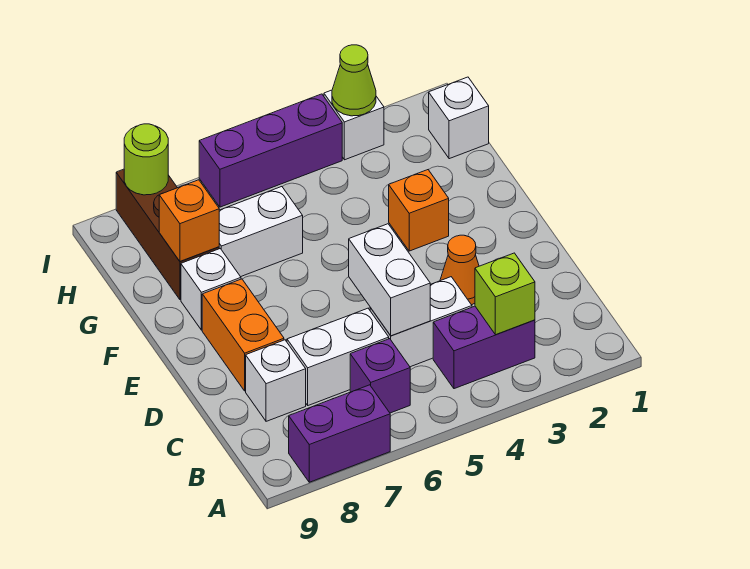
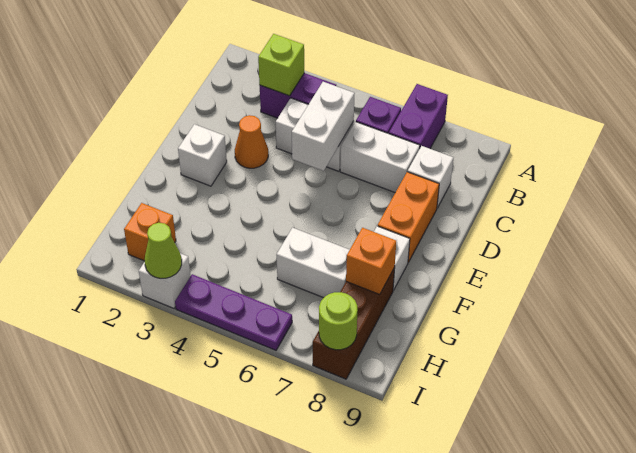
purple 1x2 brick [289,385,390,482] -> purple 1x2 brick turned to [389,84,448,149]
orange 1x1 brick [389,170,449,251] -> orange 1x1 brick moved to [124,203,176,261]
white 1x1 brick [429,77,489,159] -> white 1x1 brick moved to [178,124,227,186]
purple 1x3 brick [199,94,342,207] -> purple 1x3 plate [175,274,292,350]

